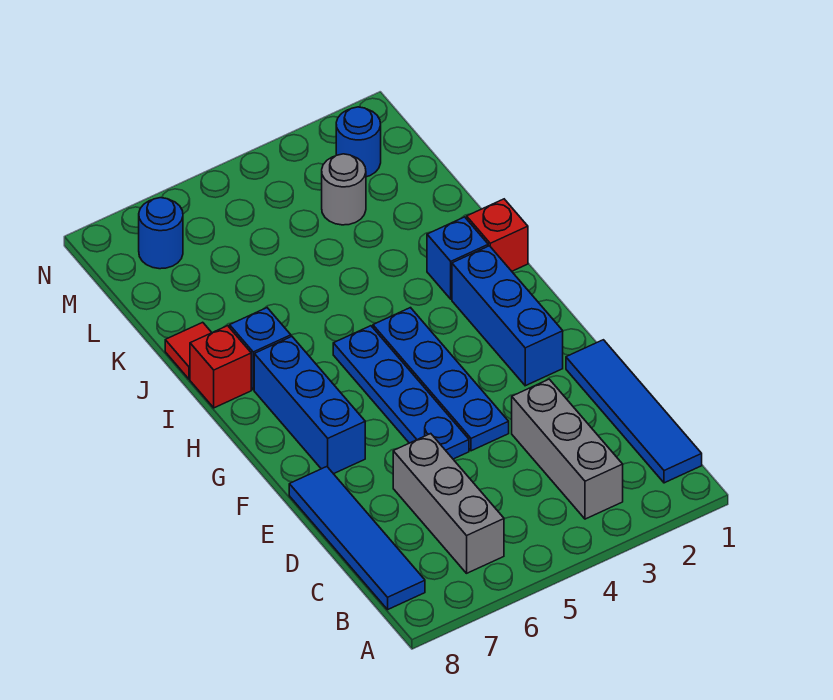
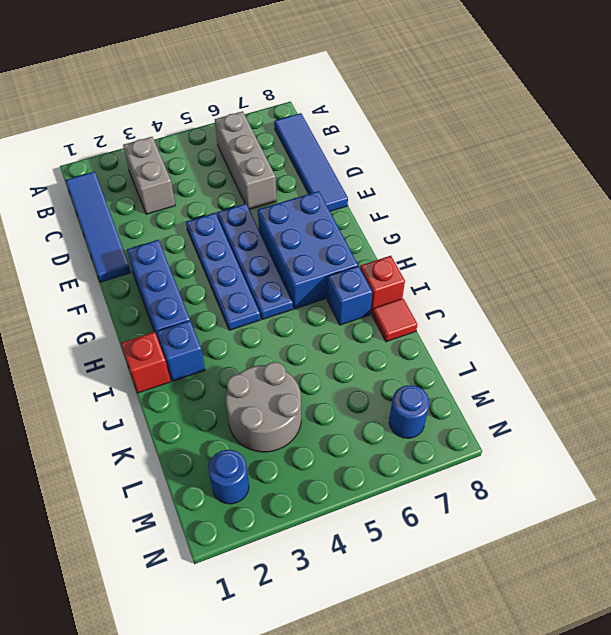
grey 1x3 brick [512,379,623,519] -> grey 1x2 brick [123,137,175,214]
blue 1x3 brick [254,337,365,474] -> blue 2x3 brick [258,191,358,309]
grey 1x1 round brick [322,154,366,225] -> grey 2x2 round brick [226,362,301,452]

